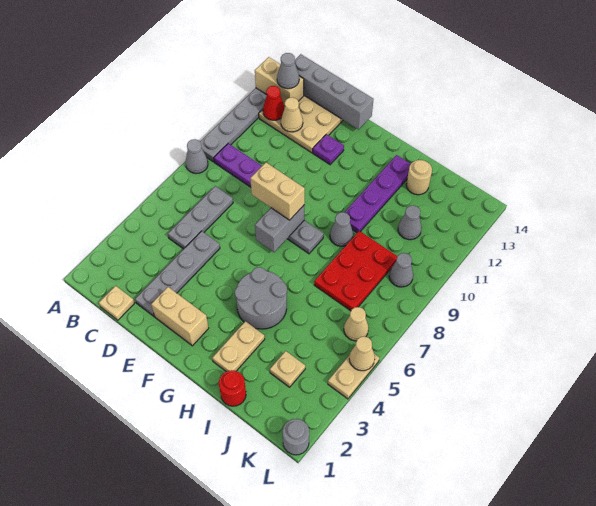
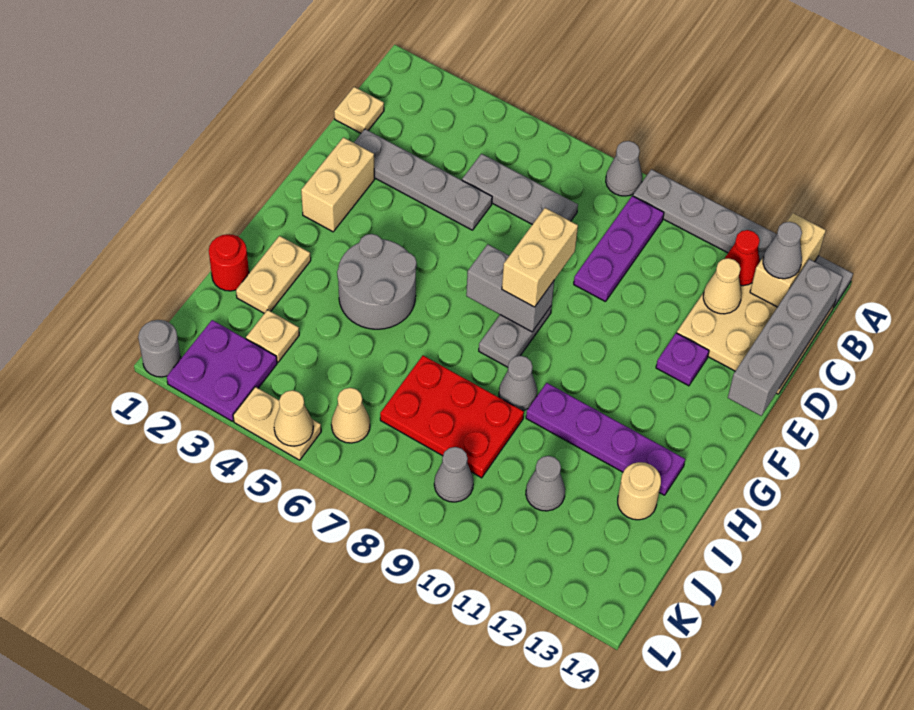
tan 1x2 plate [212,321,265,372] -> tan 1x2 plate turned to [236,236,311,313]
none -> purple 2x2 plate [167,320,277,421]

